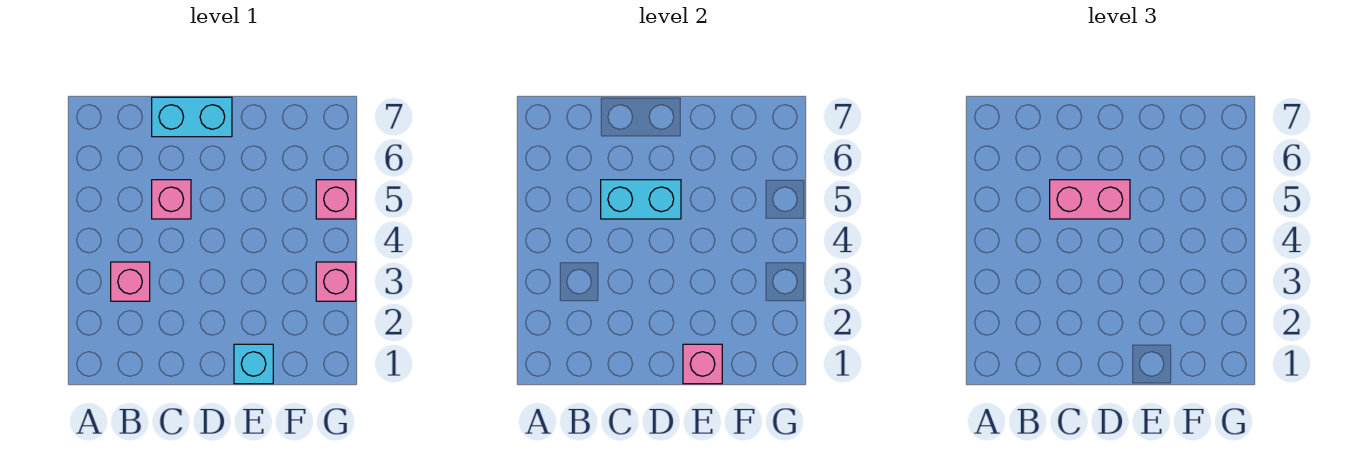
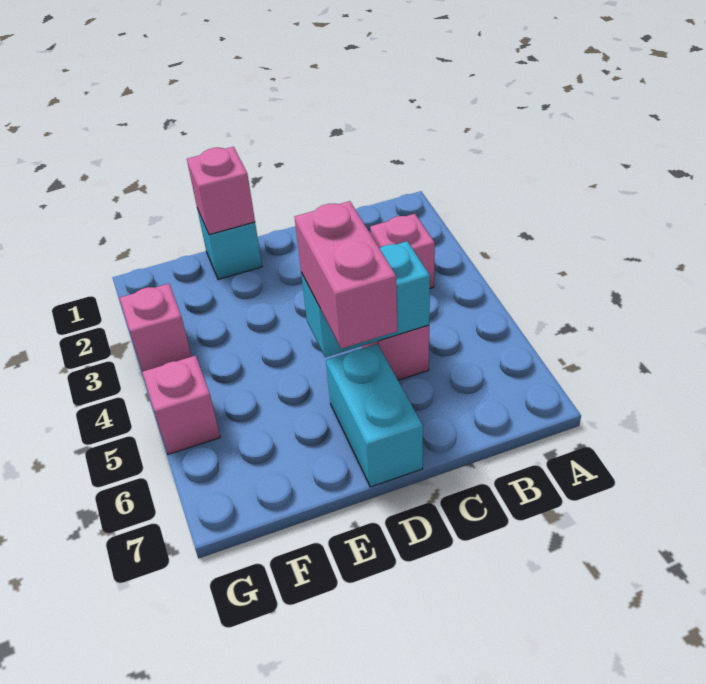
pink 1x2 brick [1050,180,1130,219] -> pink 1x2 brick turned to [295,201,398,349]
cyan 1x2 brick [152,97,232,137] -> cyan 1x2 brick turned to [326,344,423,487]

